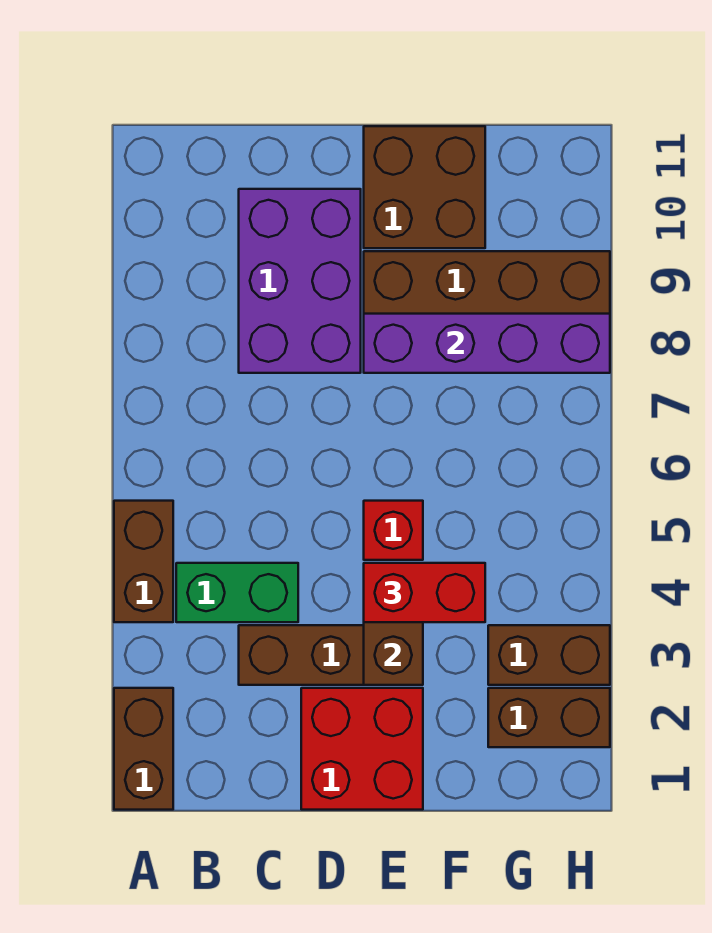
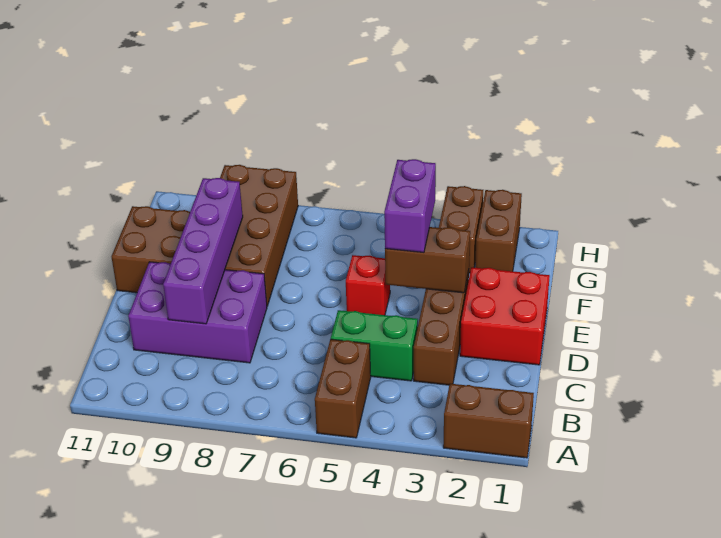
brown 1x2 brick [114,501,173,622] -> brown 1x2 brick turned to [315,339,371,438]
green 1x2 brick [176,563,298,622] -> green 1x2 brick turned to [331,310,418,381]
red 1x2 brick [364,563,485,622] -> purple 1x2 brick [384,159,436,252]
purple 1x4 brick [364,314,610,373] -> purple 1x4 brick moved to [163,178,243,324]

